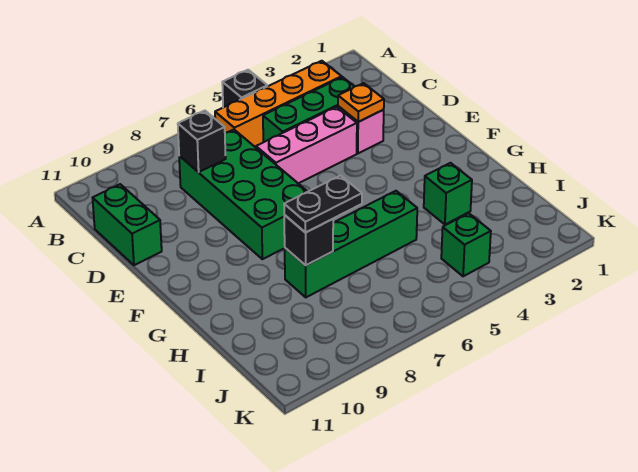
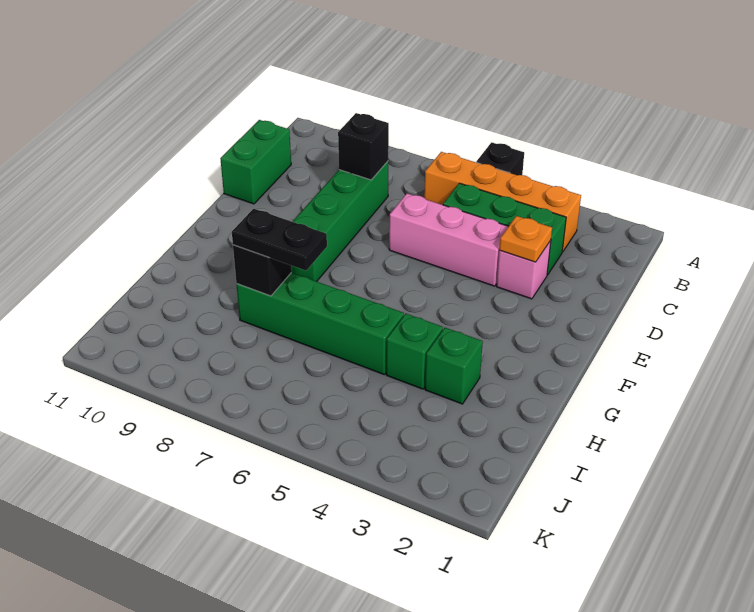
green 2x4 brick [179,130,308,259] -> green 1x4 brick [291,161,388,282]
green 1x1 brick [441,213,491,276] -> green 1x1 brick moved to [386,314,443,389]

